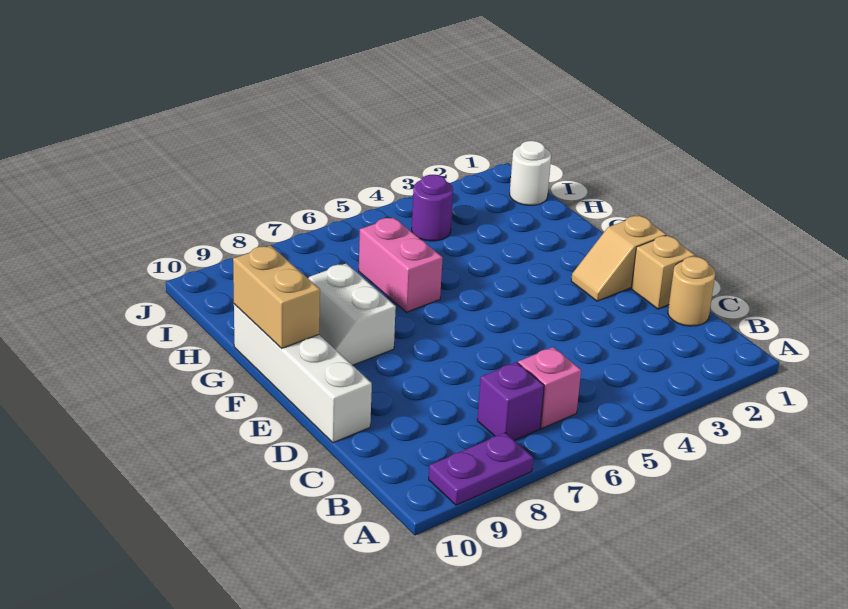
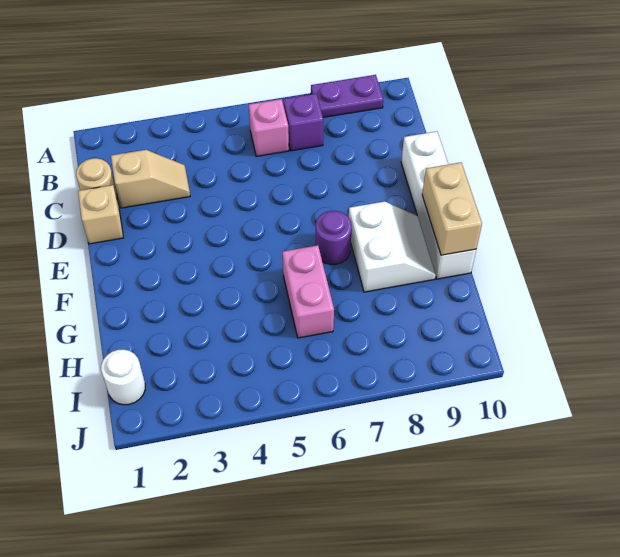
tan 1x2 slope [571,215,666,301] -> tan 1x2 slope moved to [111,150,190,208]
purple 1x1 round brick [412,175,453,241] -> purple 1x1 round brick moved to [316,211,352,265]

